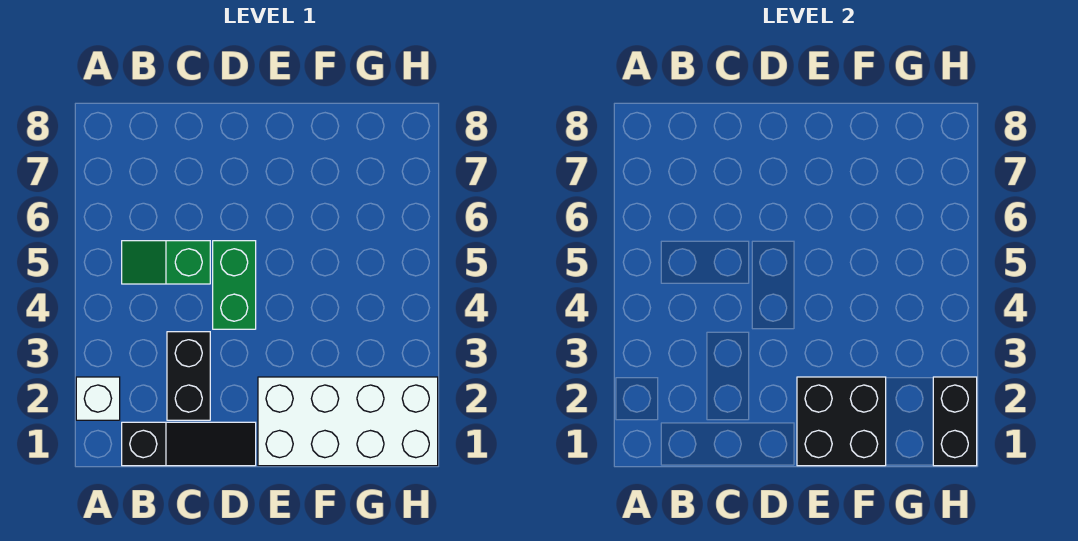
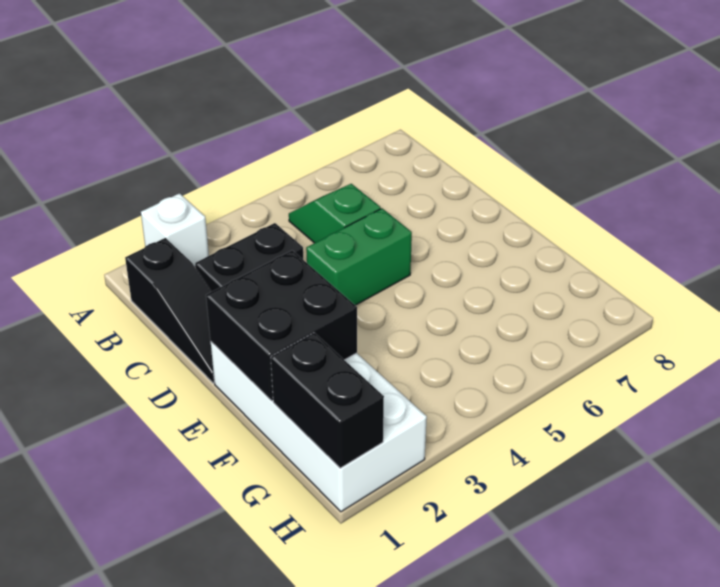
black 1x2 brick [933,377,977,466] -> black 1x2 brick turned to [271,333,384,468]

